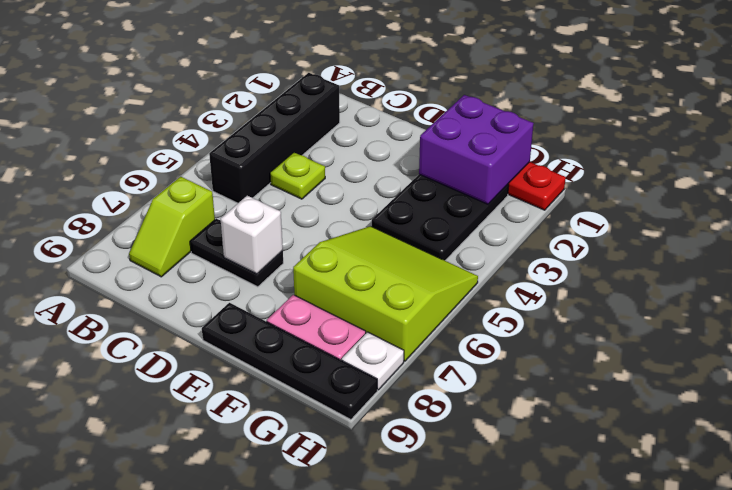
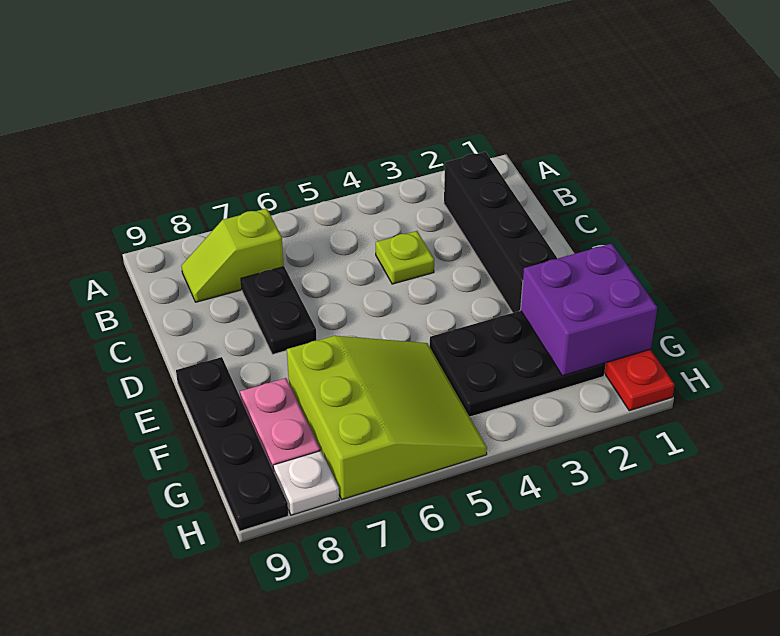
black 1x4 brick [209,73,340,203] -> black 1x4 brick turned to [444,152,558,313]
white 1x1 brick [221,196,283,274] -> none

